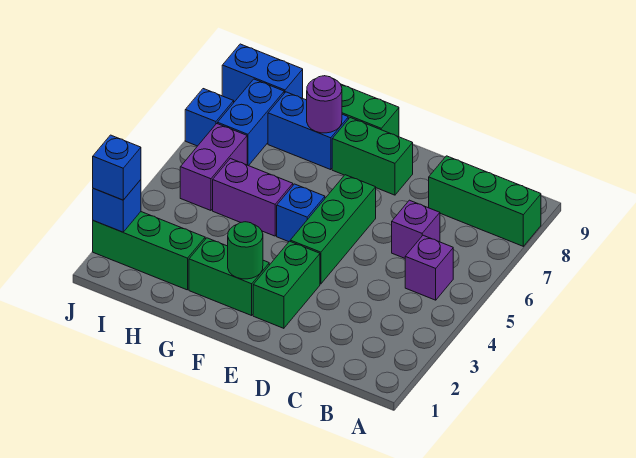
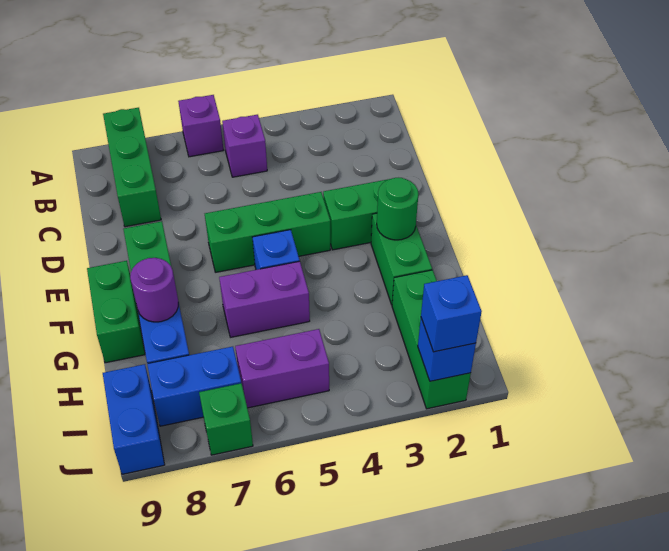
purple 1x1 brick [392,200,440,258] -> purple 1x1 brick moved to [178,95,223,157]
purple 1x2 brick [213,158,293,236] -> purple 1x2 brick turned to [219,261,310,337]
blue 1x1 brick [185,89,234,146] -> green 1x1 brick [199,383,253,455]

